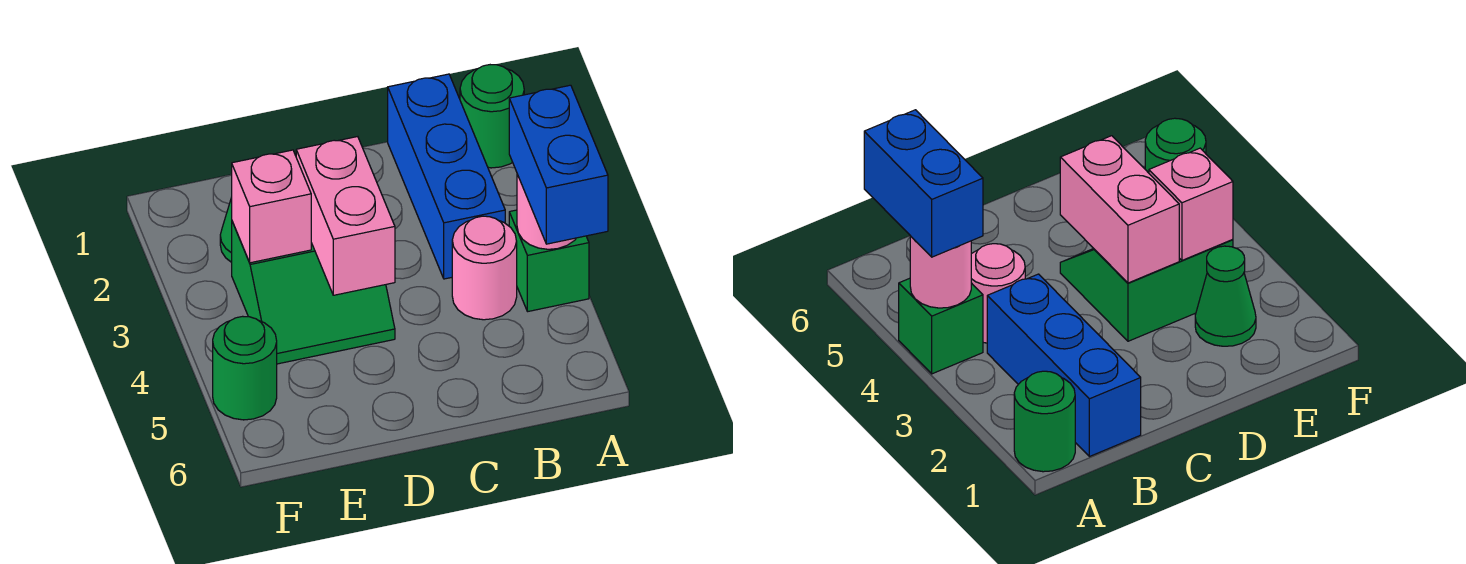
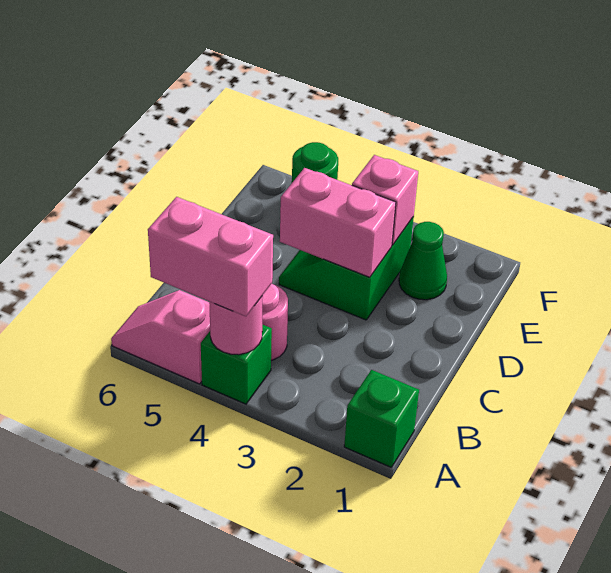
green 1x1 round brick [460,65,524,168] -> green 1x1 brick [344,370,419,467]
blue 1x2 brick [509,85,608,244] -> pink 1x2 brick [148,197,273,316]
none -> pink 1x2 slope [111,290,210,384]
blue 1x3 brick [388,74,505,279] -> none

